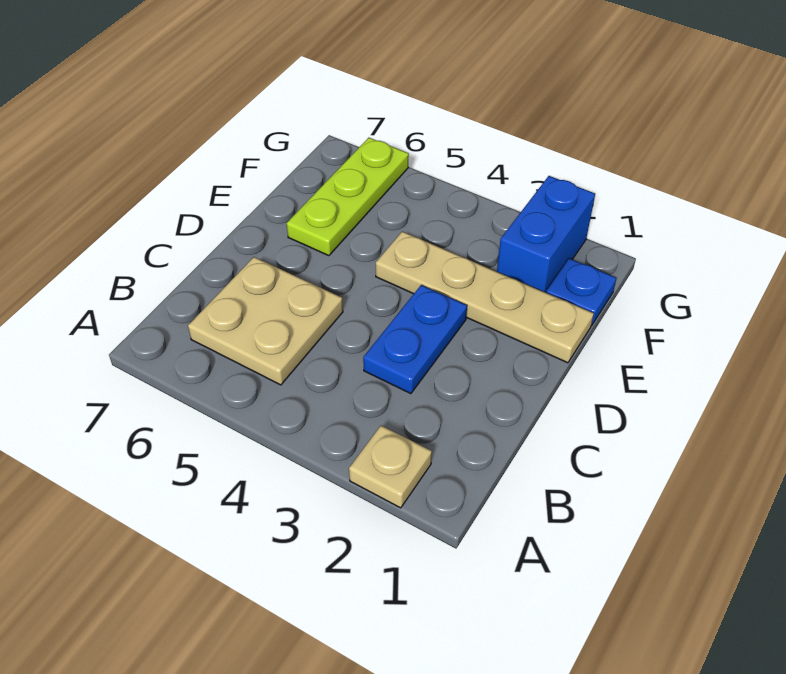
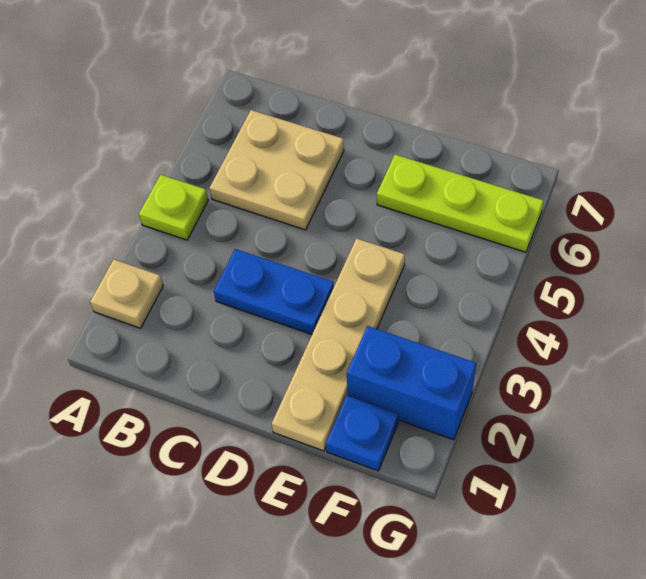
none -> lime 1x1 plate [139,175,208,240]

